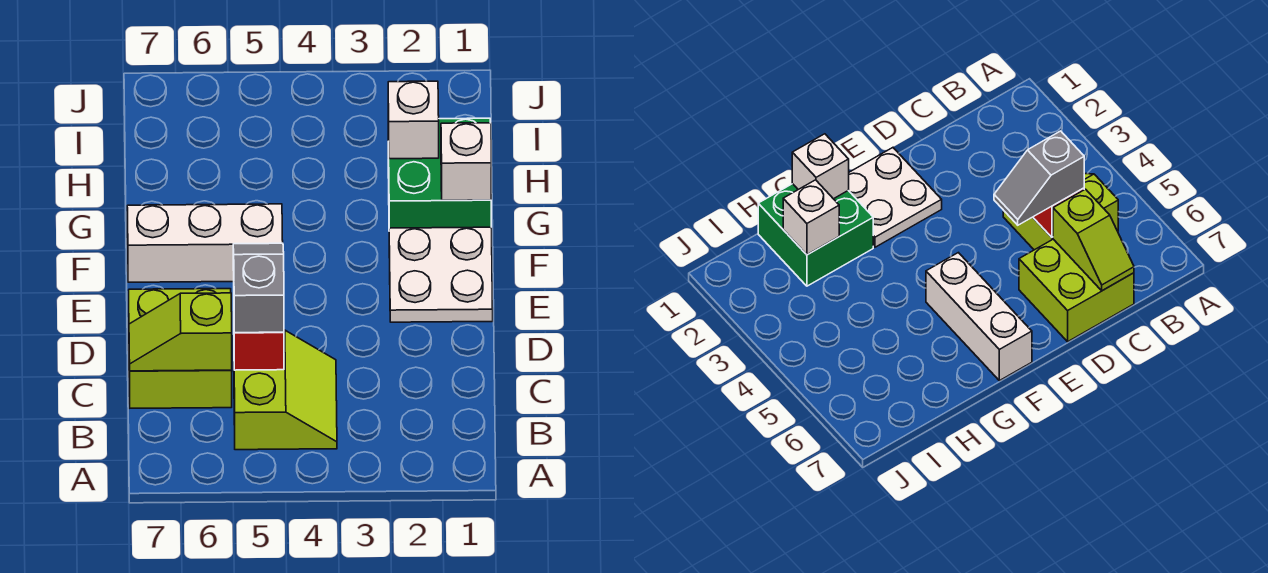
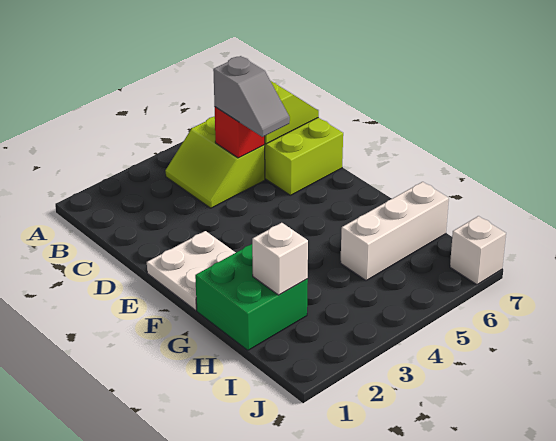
white 1x3 brick [127,204,283,282] -> white 1x3 brick moved to [340,182,449,281]
white 1x1 brick [441,123,491,200] -> white 1x1 brick moved to [450,216,506,285]

